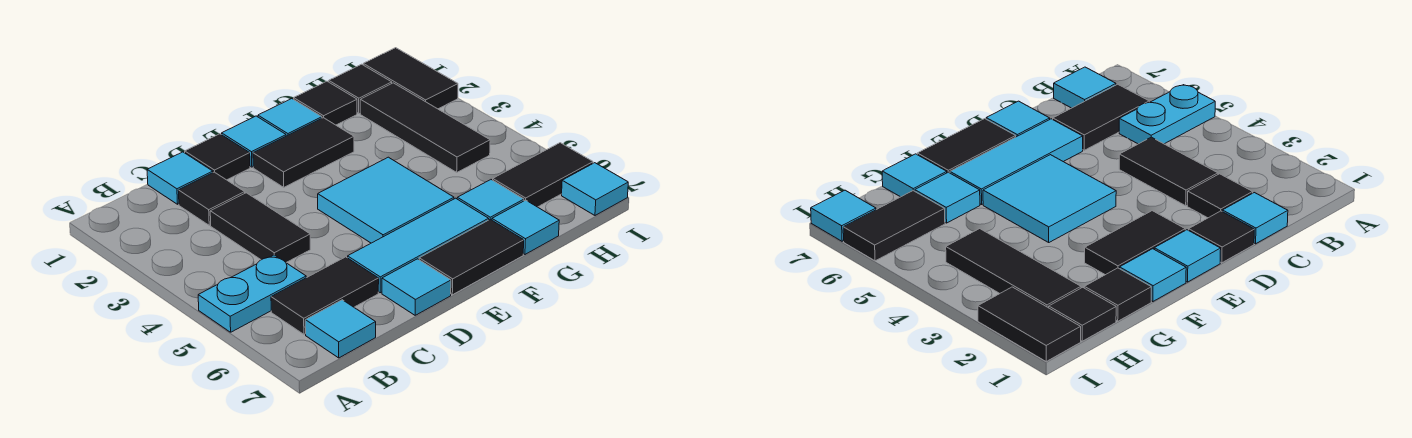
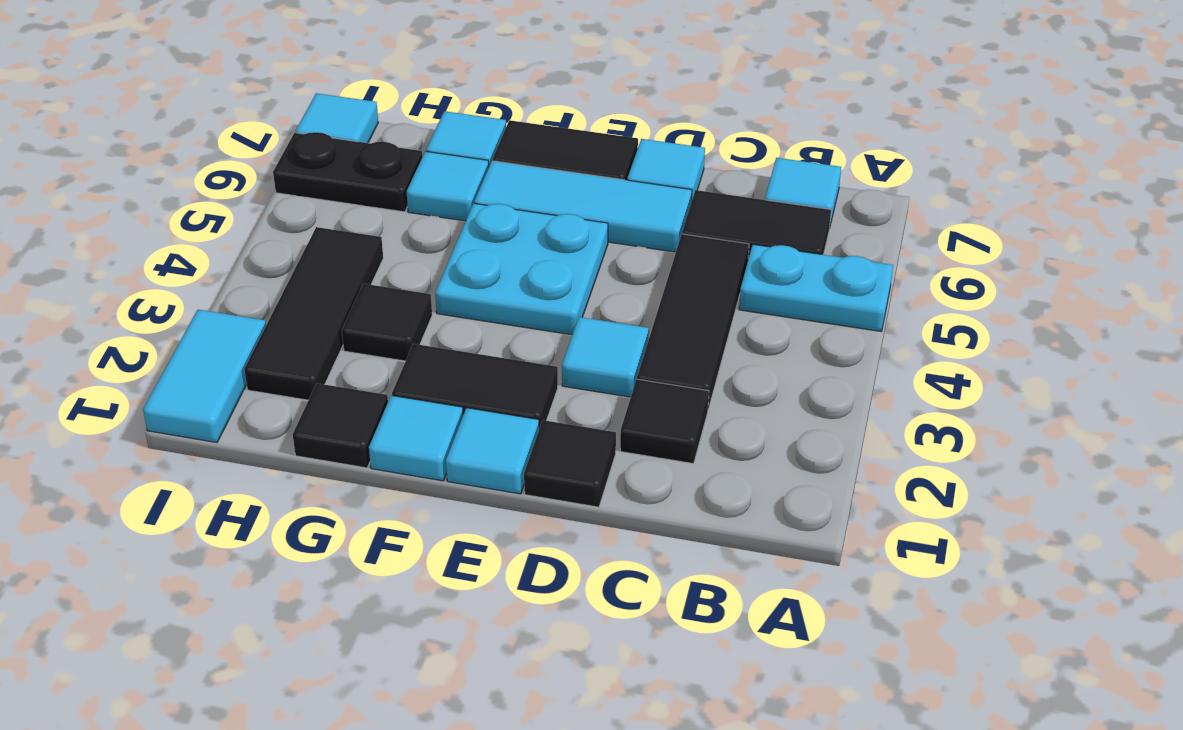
cyan 1x1 tile [147,152,213,204] -> cyan 1x1 tile moved to [562,317,649,397]
black 1x2 tile [210,193,310,262] -> black 1x3 tile [637,234,749,409]
cyan 2x2 tile [318,157,454,243] -> cyan 2x2 plate [435,203,608,335]
black 1x1 tile [329,64,392,113] -> black 1x1 tile moved to [342,284,432,361]
black 1x2 tile [493,143,593,207] -> black 1x2 plate [273,132,422,212]
black 1x2 tile [363,48,458,109] -> cyan 1x2 tile [143,310,266,443]

